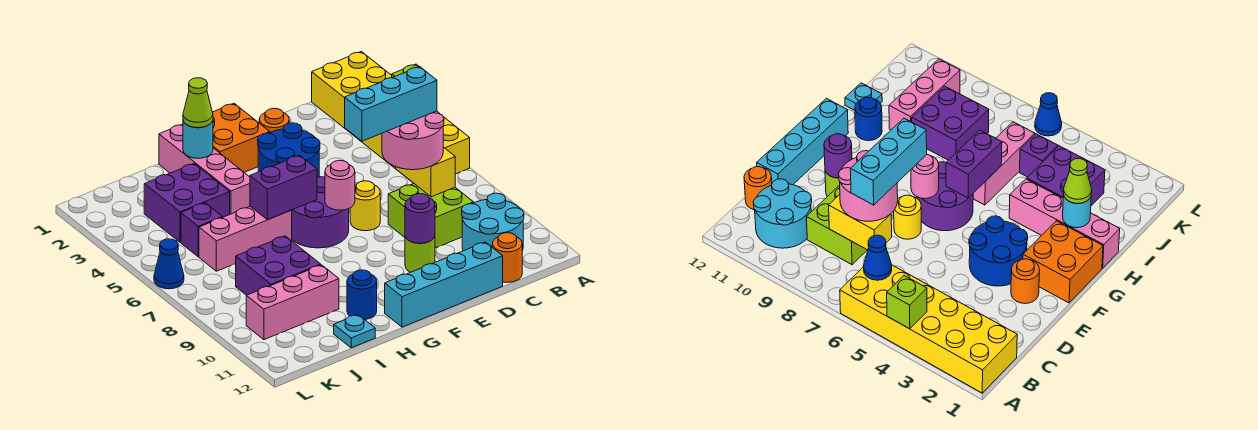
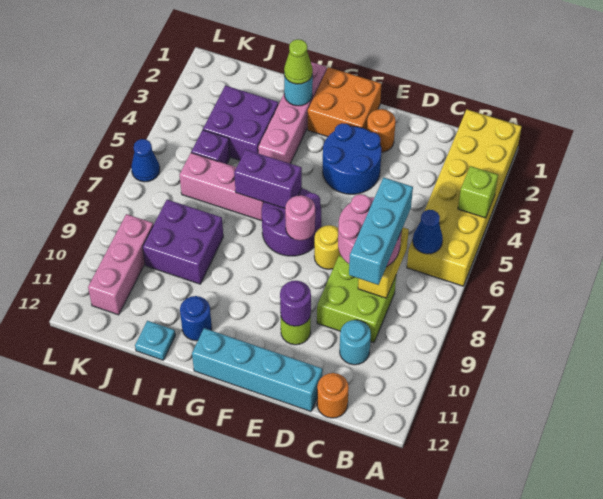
cyan 2x2 round brick [462,193,524,251] -> cyan 1x1 round brick [340,320,371,365]
cyan 1x3 brick [345,67,437,141] -> cyan 1x3 brick turned to [349,178,413,285]
pink 1x3 brick [246,265,339,340] -> pink 1x3 brick turned to [88,214,153,315]

